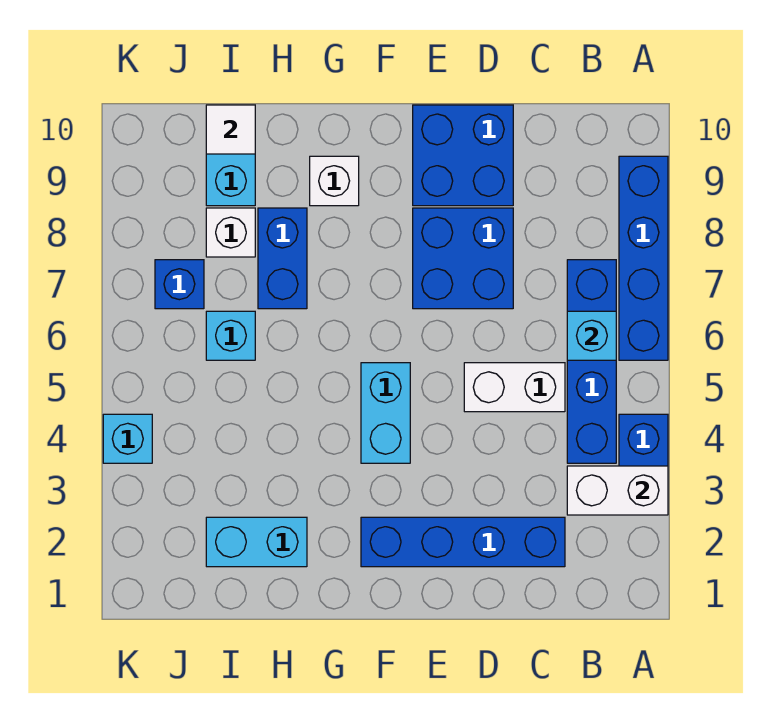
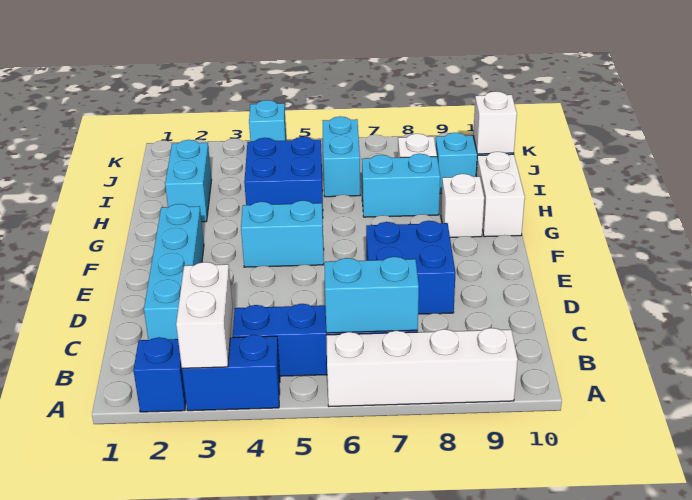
blue 1x4 brick [619,156,668,360] -> white 1x4 brick [326,328,518,407]
cyan 1x1 brick [567,311,616,360] -> cyan 1x2 brick [324,257,419,333]
blue 1x4 brick [361,517,565,567] -> cyan 1x4 brick [144,204,204,340]
white 1x2 brick [464,363,565,412] -> white 1x2 brick moved to [476,152,525,237]
blue 2x2 brick [413,105,513,206] -> blue 2x2 brick moved to [244,137,323,216]
blue 1x2 brick [258,208,307,309] -> cyan 1x2 brick [362,154,440,217]
cyan 1x1 brick [206,311,255,360] -> cyan 1x2 brick [323,116,360,197]
white 1x1 tile [206,105,255,154] -> white 1x1 brick [473,91,517,154]
blue 1x1 brick [155,260,204,309] -> blue 1x1 brick moved to [133,337,186,412]

